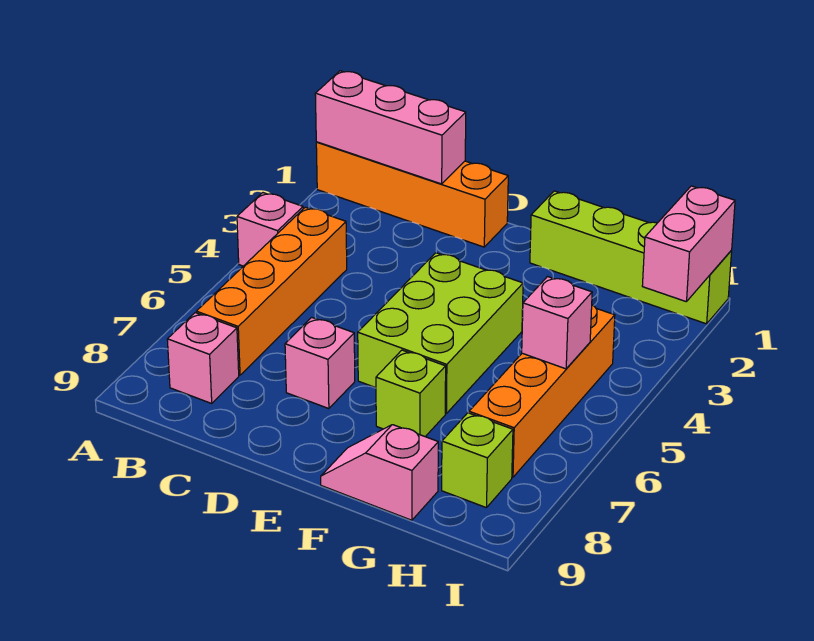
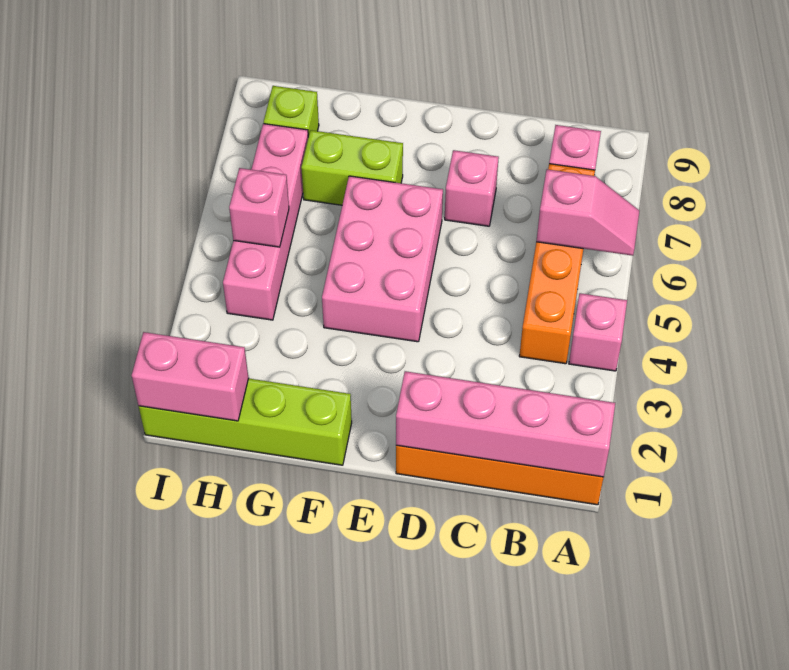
pink 1x3 brick [315,71,466,184] -> pink 1x4 brick [396,371,615,477]
lime 2x3 brick [358,253,523,413] -> pink 2x3 brick [322,176,443,342]
lime 1x1 brick [376,350,446,437] -> lime 1x2 brick [301,130,403,205]
pink 1x2 slope [321,425,438,520] -> pink 1x2 slope moved to [536,169,639,256]
orange 1x4 brick [469,305,615,477] -> pink 1x4 brick [223,124,308,320]
pink 1x2 brick [642,186,735,302] -> pink 1x2 brick turned to [132,332,248,421]

